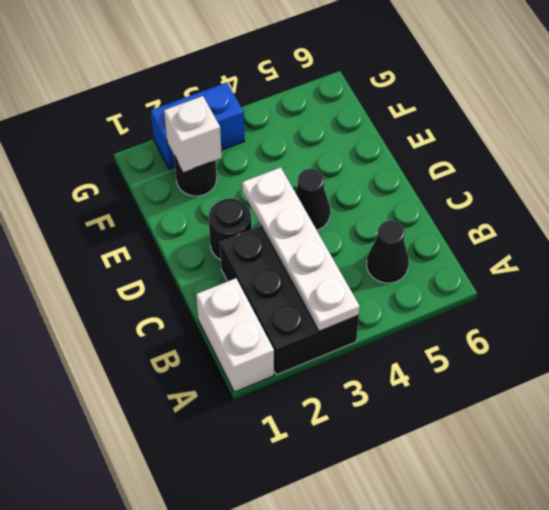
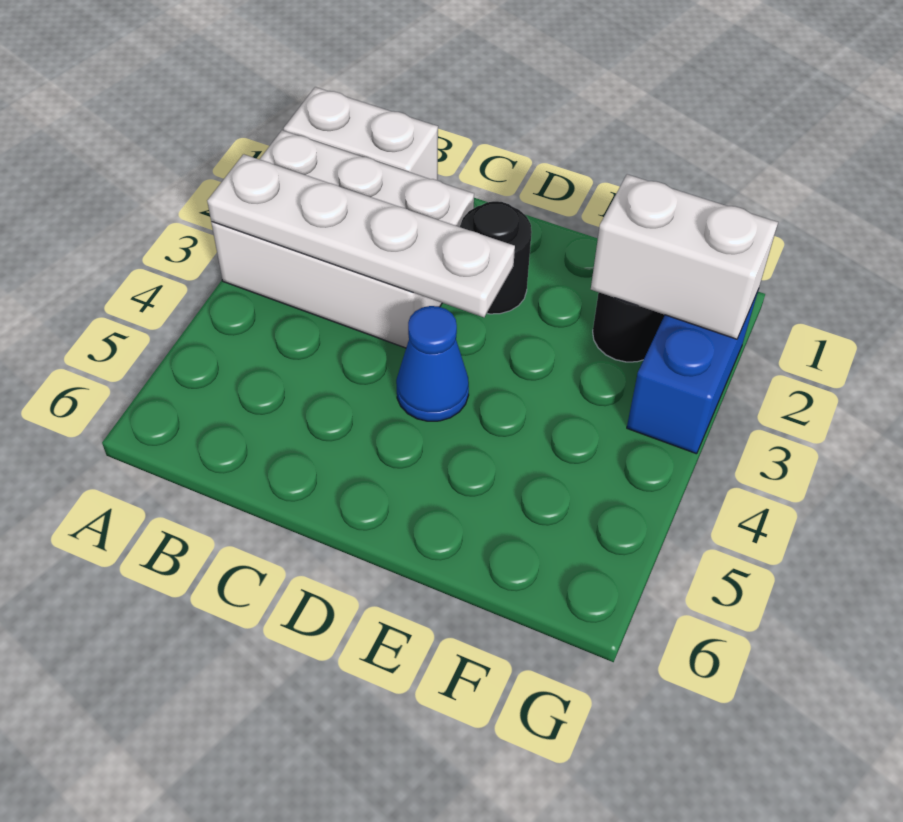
black 2x3 brick [220,226,359,375] -> white 2x3 brick [211,130,474,348]
black 1x1 cone [367,221,409,283] -> none
black 1x1 cone [295,169,330,230] -> blue 1x1 cone [396,306,469,421]
white 1x1 brick [164,96,222,172] -> white 1x2 brick [591,174,778,339]

